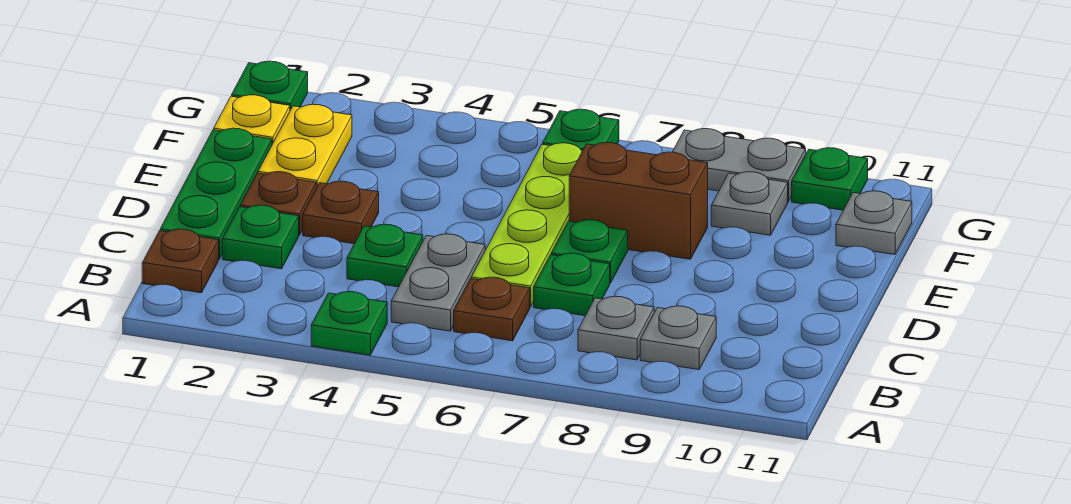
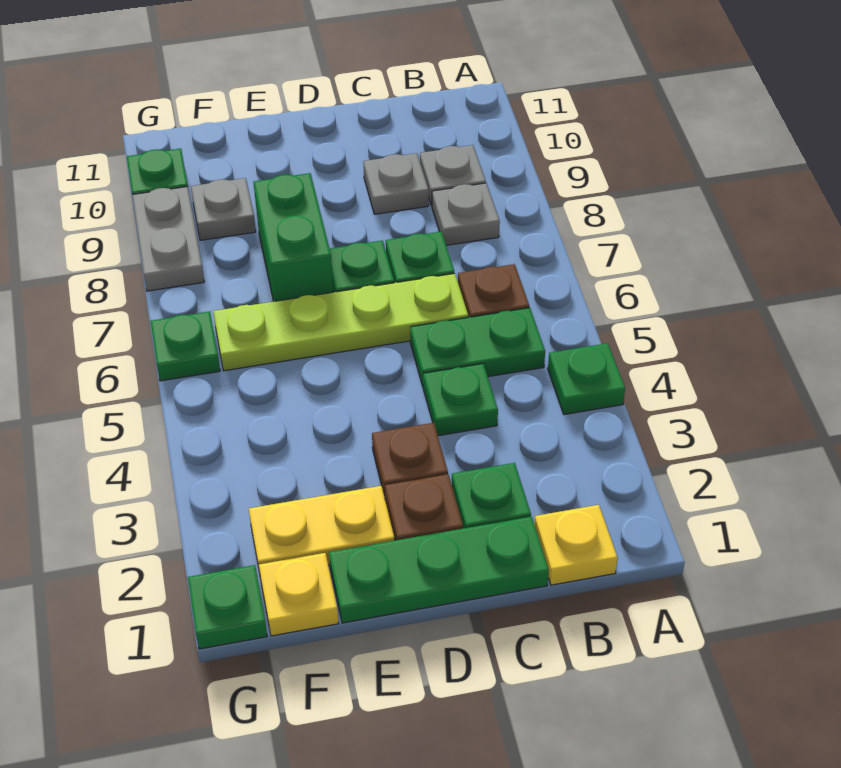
brown 1x1 plate [142,229,219,293] -> yellow 1x1 plate [534,505,618,585]
grey 1x2 plate [391,234,485,331] -> green 1x2 plate [410,308,545,386]
brown 1x2 brick [569,143,708,259] -> green 1x2 brick [254,173,333,302]
grey 1x1 plate [836,191,912,255] -> grey 1x1 plate moved to [363,153,429,214]

